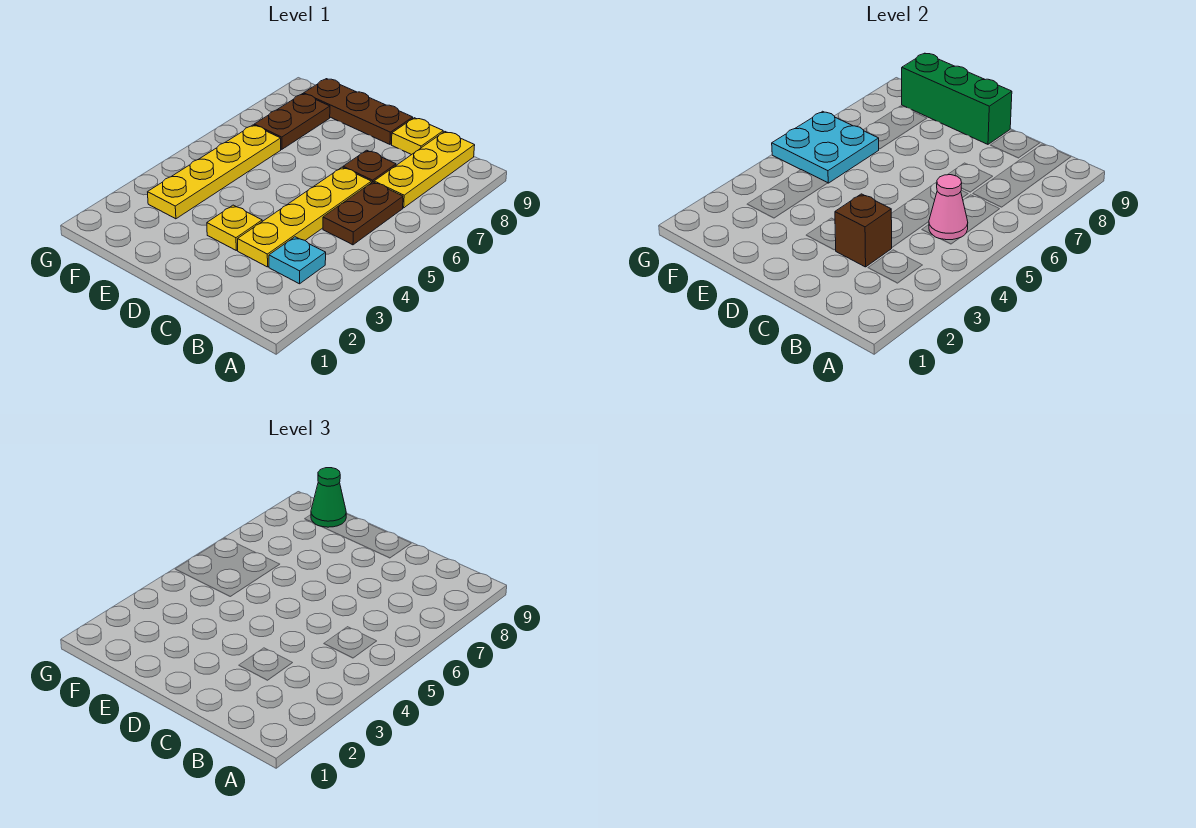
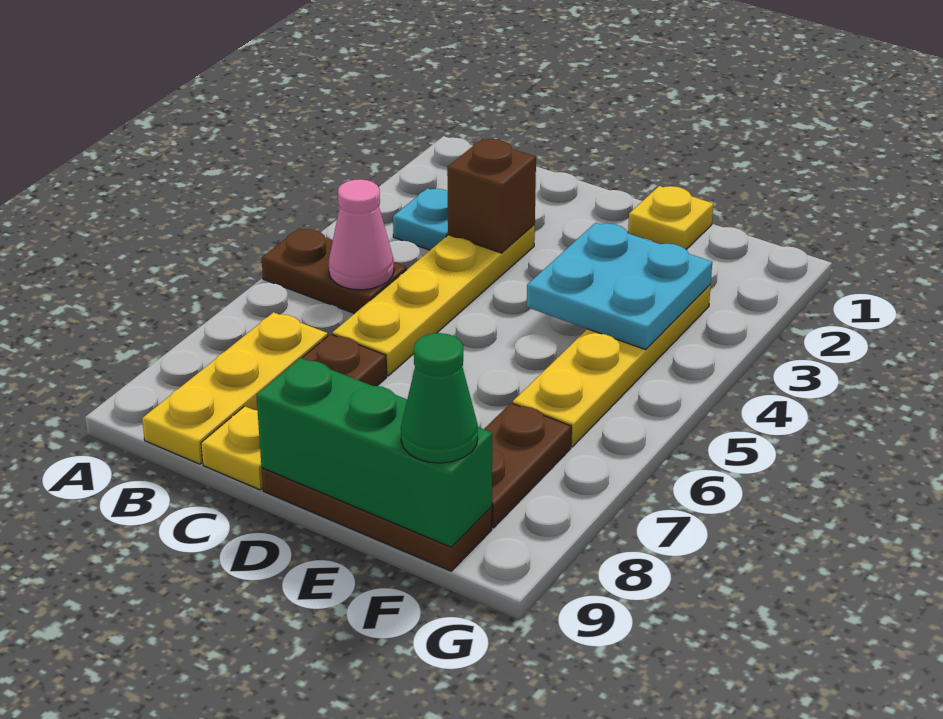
brown 1x2 plate [323,182,403,245] -> brown 1x2 plate turned to [262,228,407,314]
yellow 1x1 plate [207,205,262,250] -> yellow 1x1 plate moved to [628,186,713,249]
cyan 2x2 plate [772,111,879,183] -> cyan 2x2 plate moved to [527,223,712,350]

